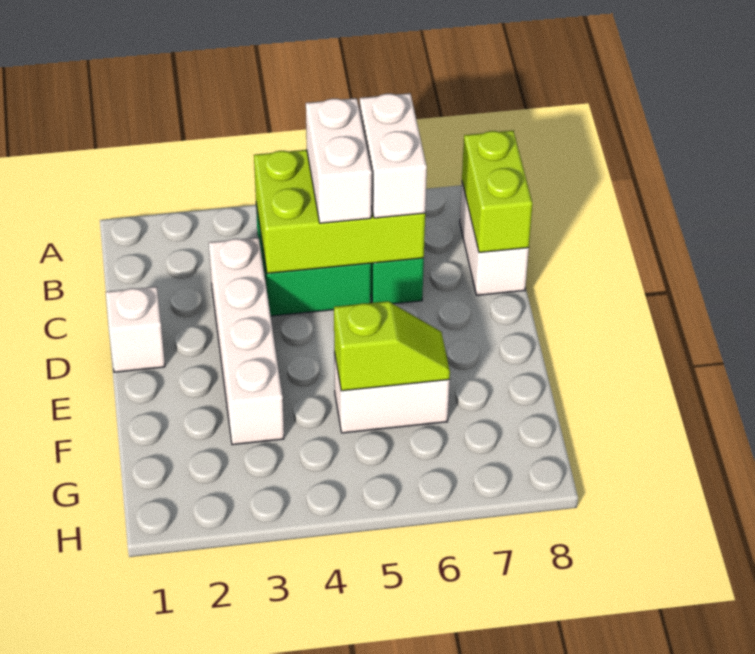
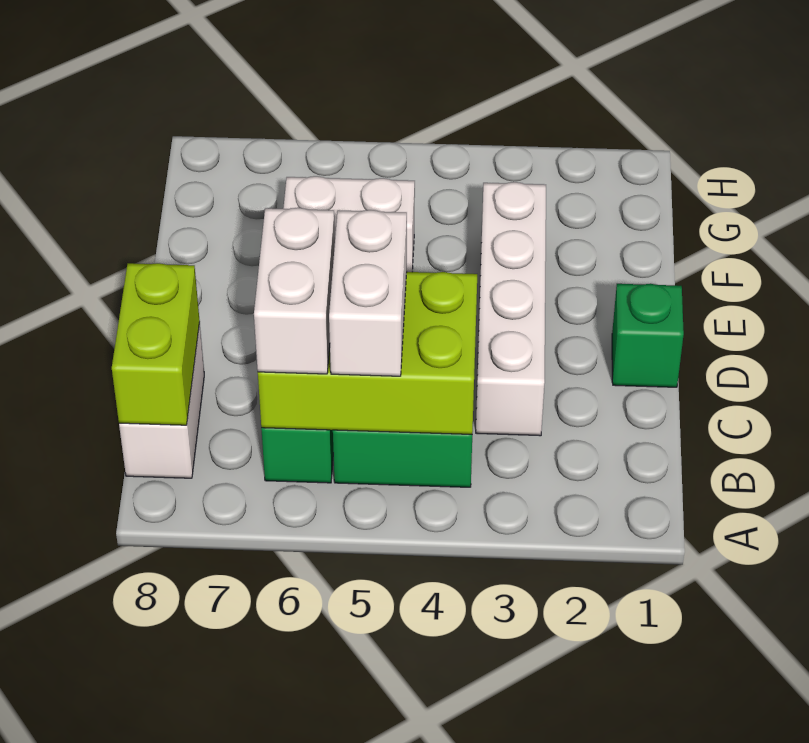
white 1x1 brick [106,287,165,372] -> green 1x1 brick [612,284,684,387]
lime 1x2 slope [334,301,450,391] -> none

